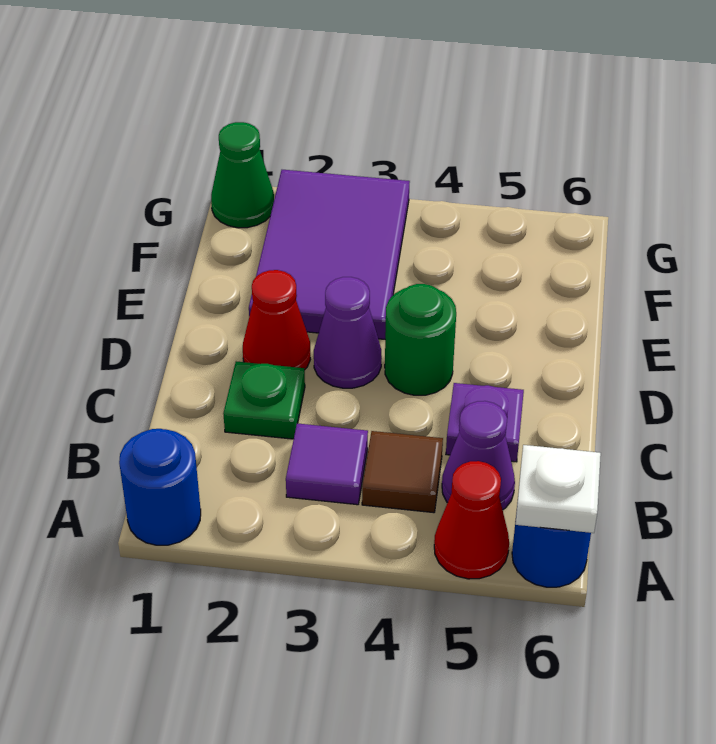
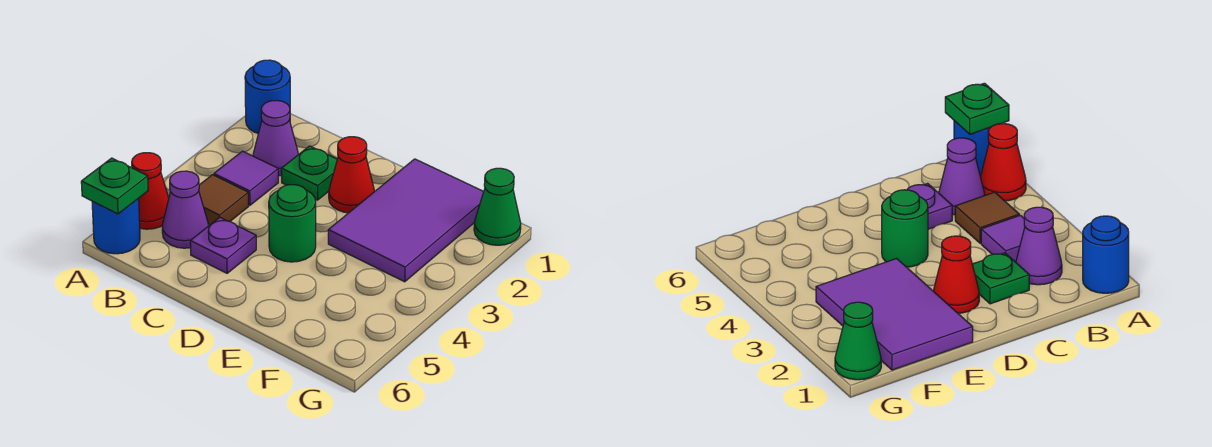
white 1x1 plate [516,445,601,533] -> green 1x1 plate [81,158,148,214]
purple 1x1 cone [314,277,382,388] -> purple 1x1 cone moved to [253,101,298,176]
purple 2x3 tile [249,170,410,339] -> purple 2x3 tile turned to [328,159,484,282]

